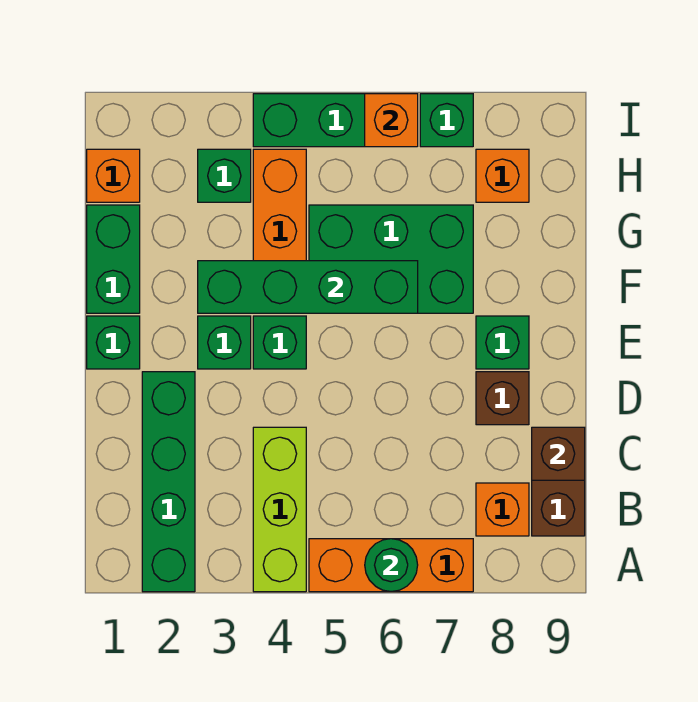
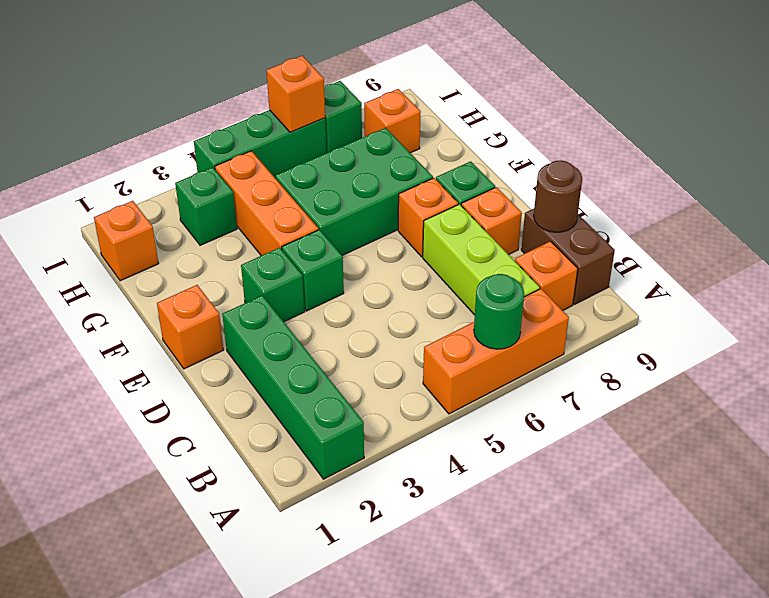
lime 1x3 brick [253,427,306,592] -> lime 1x3 brick moved to [423,204,540,315]
brown 1x1 brick [532,427,585,480] -> brown 1x1 round brick [534,160,582,232]
brown 1x1 brick [476,372,529,425] -> orange 1x1 brick [461,187,522,255]
green 1x1 brick [87,316,140,369] -> orange 1x1 brick [157,285,224,369]
none -> orange 1x1 brick [398,178,458,257]
green 1x2 brick [87,205,140,313] -> none
green 1x4 brick [198,261,418,313] -> none

